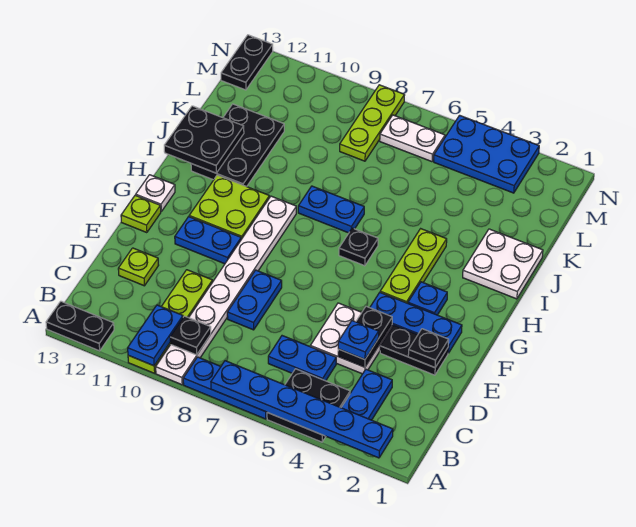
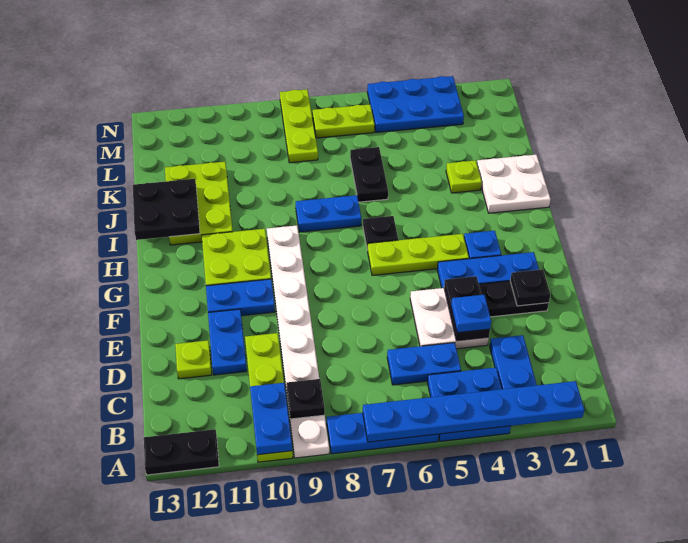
black 2x2 plate [267,369,350,442] -> blue 2x2 plate [427,367,511,441]
blue 1x2 plate [227,270,282,330] -> blue 1x2 plate moved to [208,309,247,375]
lime 1x1 plate [121,195,161,233] -> lime 1x1 plate moved to [446,160,482,193]
lime 1x3 plate [380,229,447,303] -> lime 1x3 plate turned to [368,234,469,275]
white 1x1 plate [136,175,175,211] -> none
black 2x3 plate [191,104,284,187] -> lime 2x3 plate [165,162,233,245]
white 1x2 plate [380,115,445,162] -> lime 1x2 plate [313,104,375,138]
black 1x2 plate [221,35,273,90] -> black 1x2 plate moved to [350,147,388,202]

